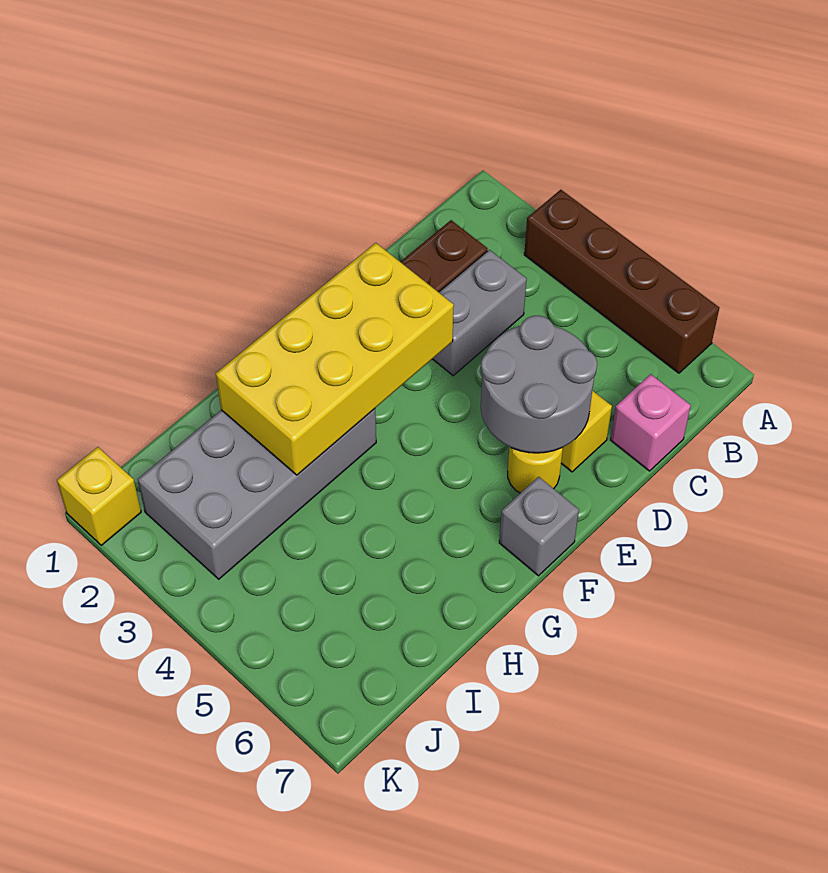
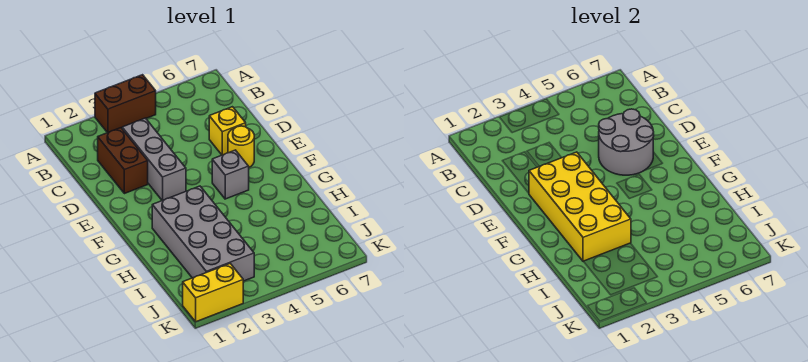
brown 1x4 brick [524,190,719,373] -> brown 1x2 brick [95,75,156,133]
grey 1x2 brick [433,250,527,376] -> grey 1x3 brick [122,118,186,201]
pink 1x1 brick [610,374,691,471] -> none
grey 1x1 brick [499,477,579,576] -> grey 1x1 brick moved to [212,150,249,199]
yellow 1x1 brick [57,447,141,545] -> yellow 1x2 brick [183,264,243,322]

